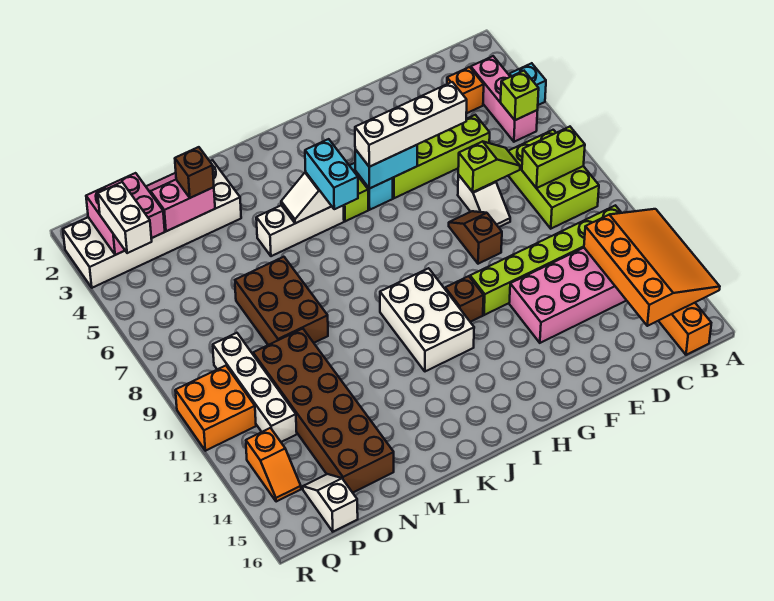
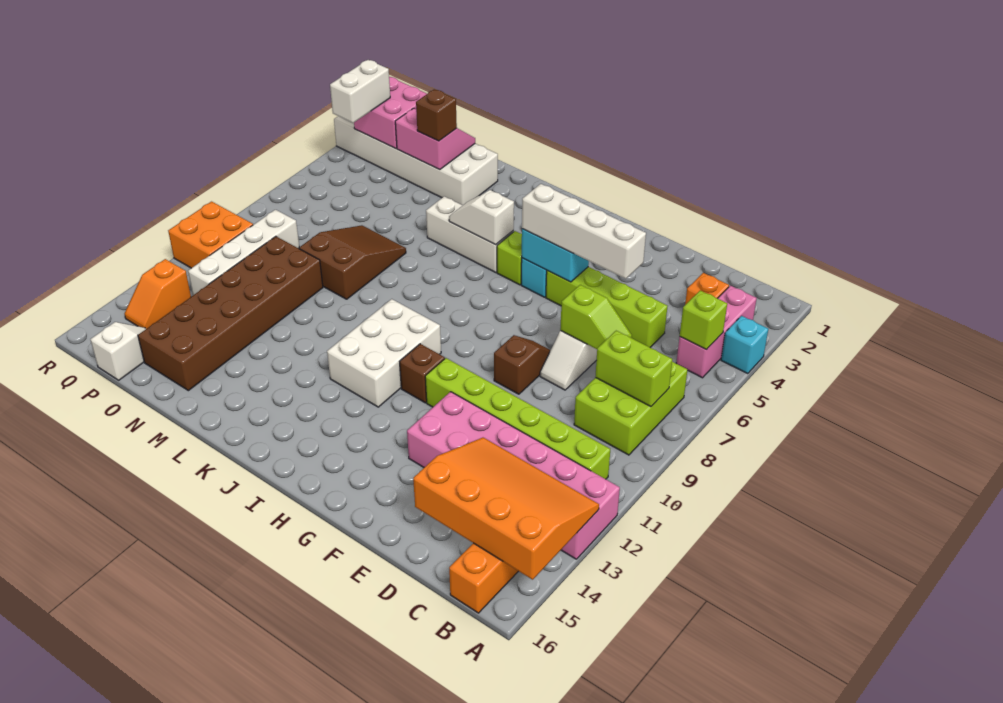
orange 3x4 slope [584,209,720,326] -> orange 3x4 slope turned to [413,438,599,580]
cyan 1x2 brick [305,139,358,209] -> none
brown 2x3 brick [235,257,328,345] -> brown 2x3 slope [299,225,406,299]

